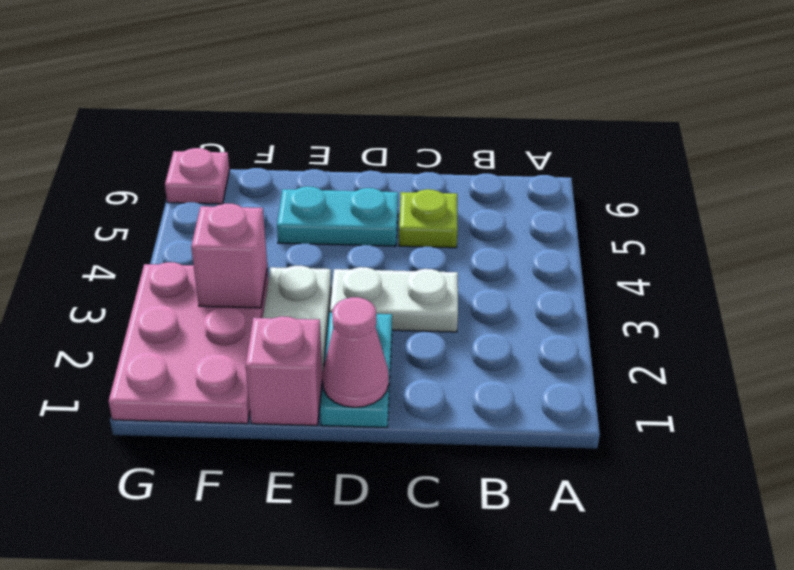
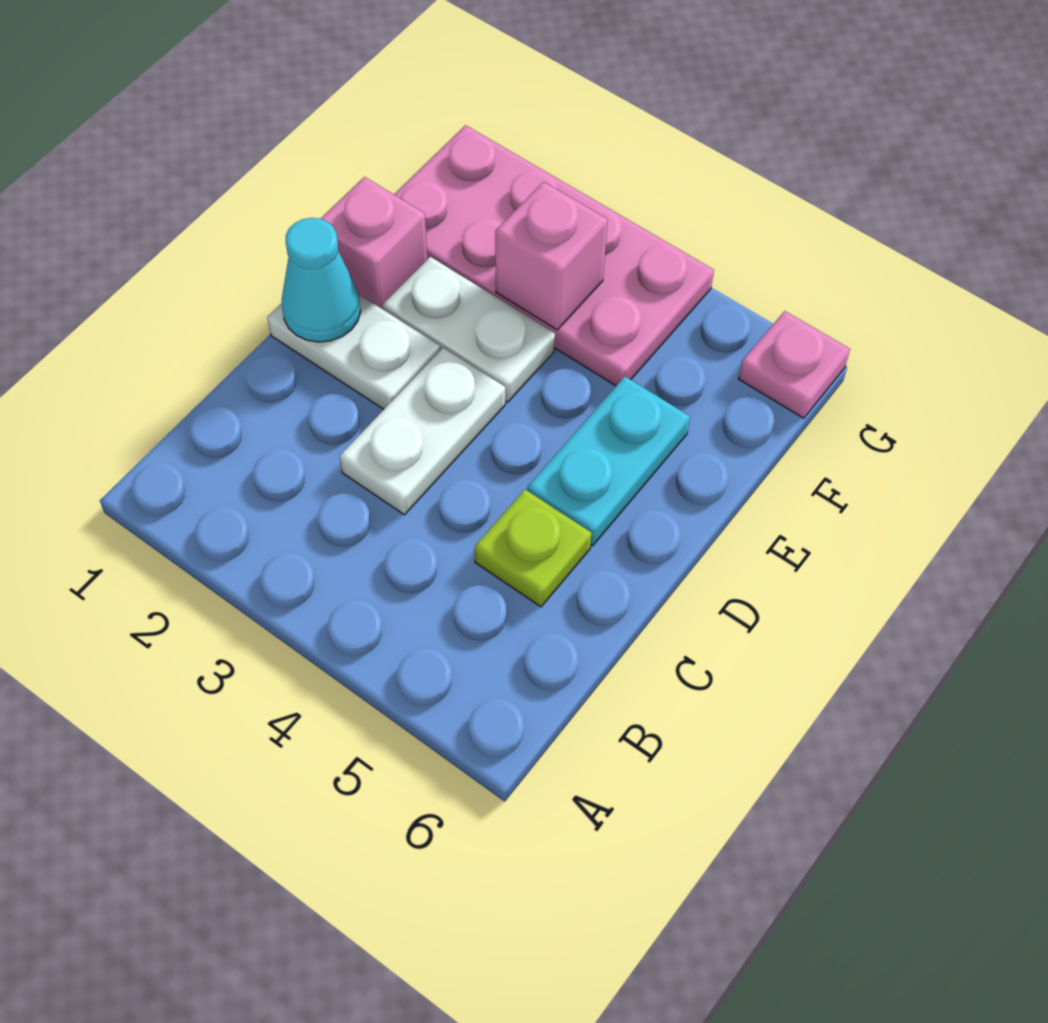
cyan 1x2 plate [320,312,392,427] -> white 1x2 plate [267,295,440,409]
pink 1x1 cone [322,297,389,407] -> cyan 1x1 cone [282,218,361,342]
pink 2x3 plate [109,262,268,424] -> pink 2x4 plate [394,125,714,386]

